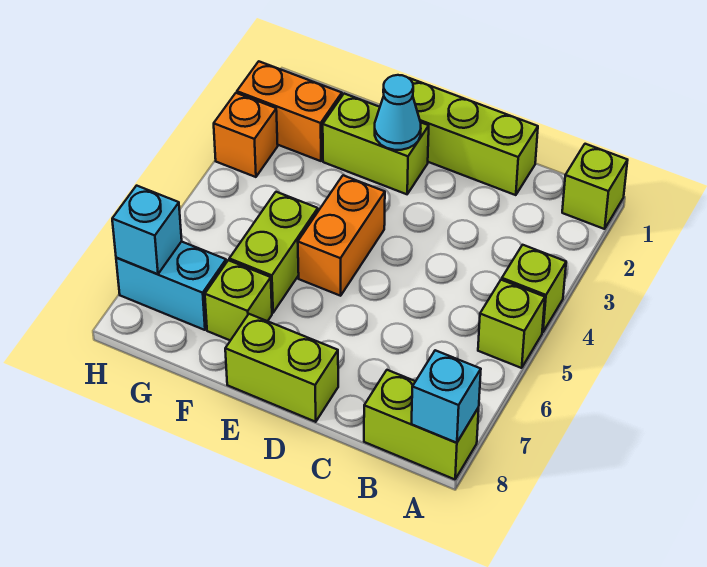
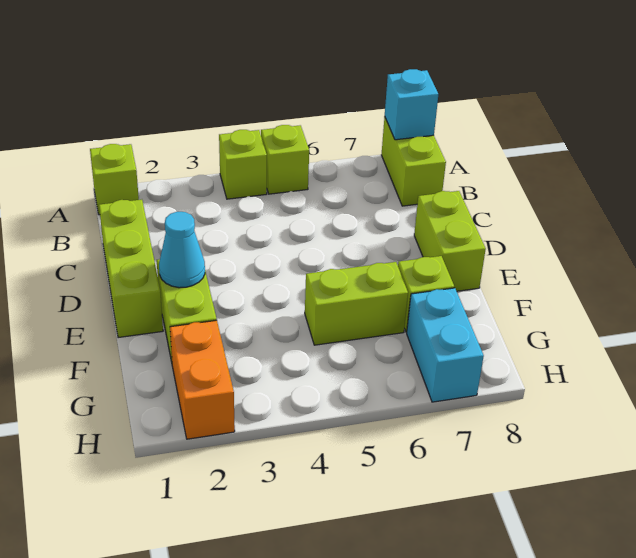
orange 1x2 brick [298,175,385,296] -> none
orange 1x1 brick [214,93,278,177] -> none
cyan 1x1 brick [112,186,182,274] -> none

